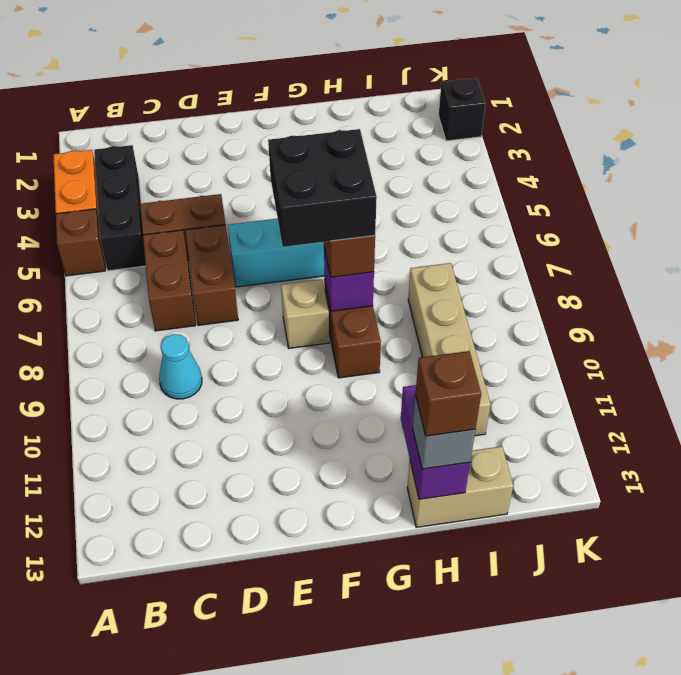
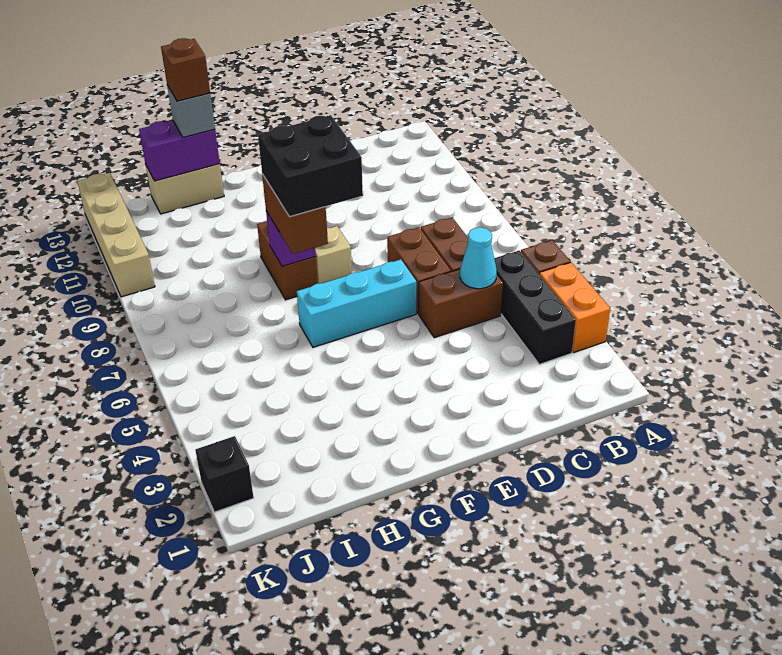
cyan 1x1 cone [159,334,202,399] -> cyan 1x1 cone moved to [460,227,497,289]
purple 1x2 brick [401,385,470,499] -> purple 1x2 brick turned to [139,120,220,181]
tan 1x4 brick [408,263,491,436] -> tan 1x4 brick moved to [77,173,155,297]

